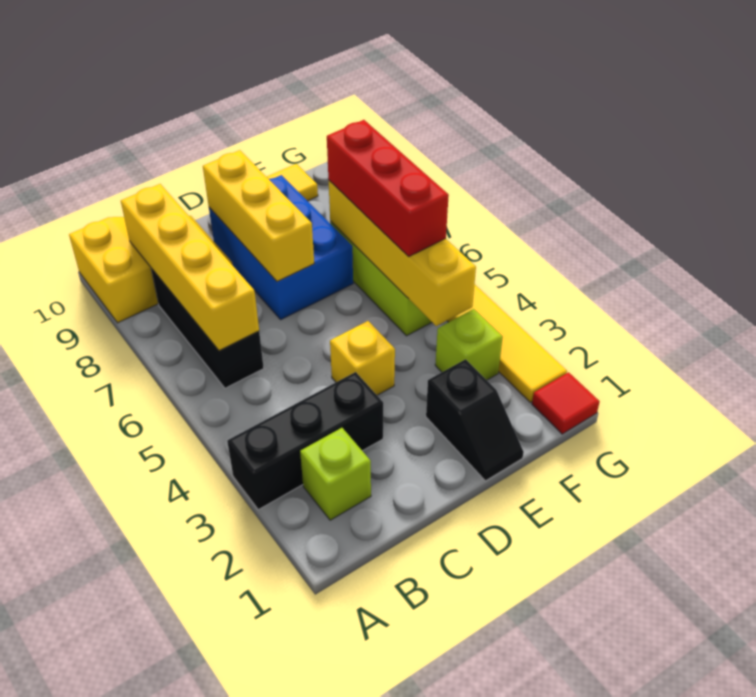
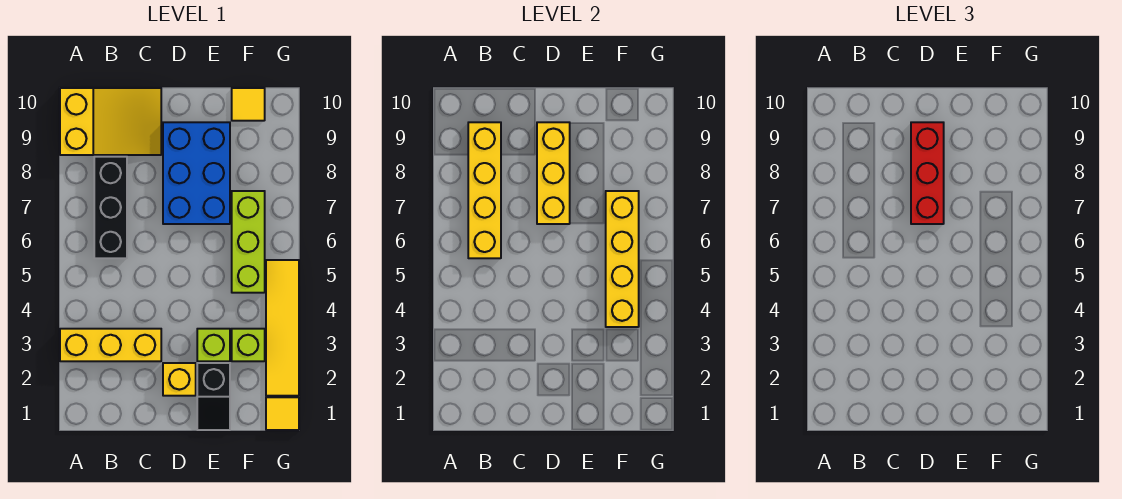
black 1x3 brick [227,372,383,510] -> yellow 1x3 brick [60,329,161,361]
lime 1x1 brick [300,428,371,520] -> lime 1x1 brick moved to [197,329,230,361]
yellow 1x1 brick [330,321,395,395] -> yellow 1x1 brick moved to [163,363,196,396]
red 1x3 brick [327,120,449,257] -> red 1x3 brick moved to [911,122,944,224]
red 1x1 tile [532,372,600,434] -> yellow 1x1 tile [266,397,299,430]

